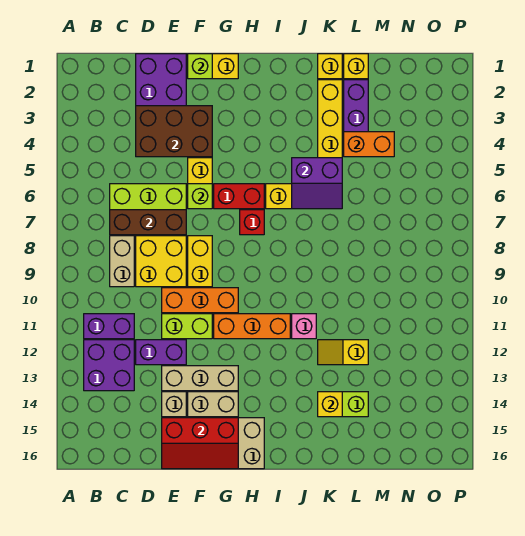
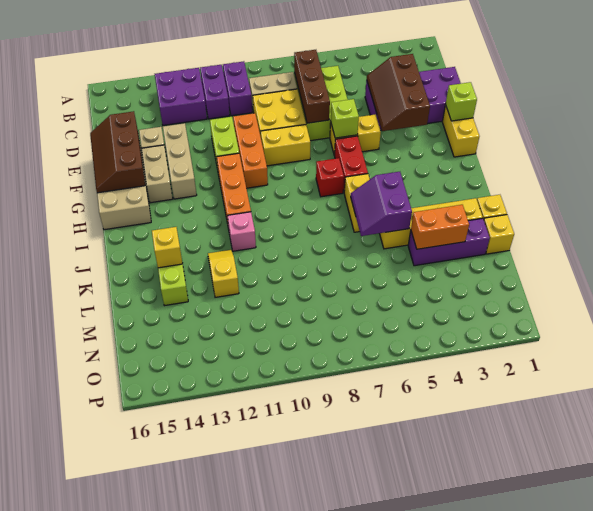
brown 2x3 brick [136,106,212,157] -> brown 2x3 slope [367,54,430,131]
purple 1x2 brick [136,340,186,365] -> purple 1x2 brick moved to [223,61,252,116]
red 2x3 slope [162,418,238,469] -> brown 2x3 slope [90,111,145,193]
orange 1x2 brick [344,132,394,157] -> orange 1x2 brick turned to [411,205,469,249]

